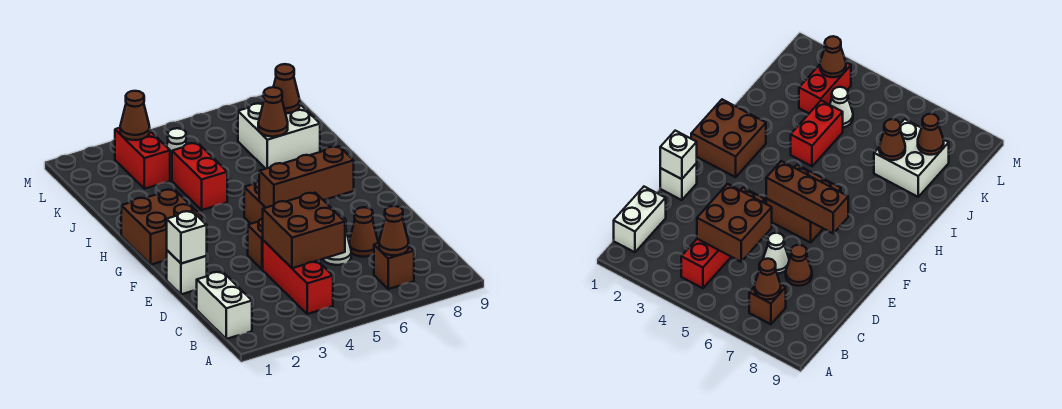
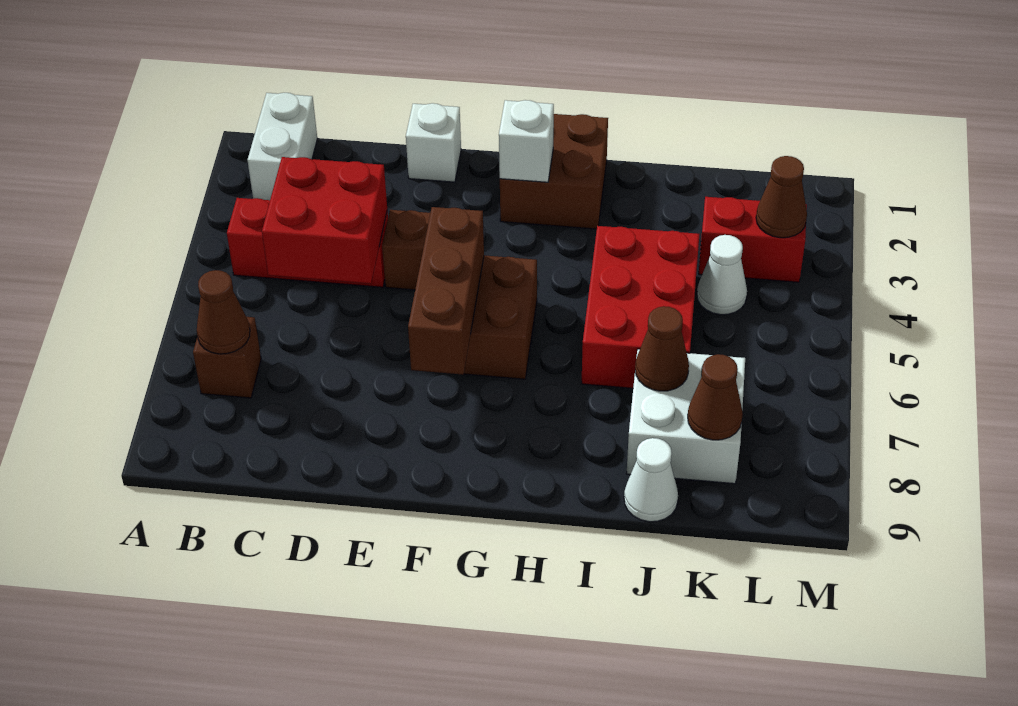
white 1x2 brick [197,272,252,339] -> white 1x2 brick turned to [247,93,317,200]
brown 2x2 brick [263,193,345,268] -> red 2x2 brick [262,157,387,284]
white 1x1 cone [323,216,351,265] -> white 1x1 cone moved to [624,438,678,522]
brown 1x1 cone [349,207,378,257] -> none
white 1x1 brick [167,211,207,264] -> white 1x1 brick moved to [499,100,554,182]
red 1x2 brick [172,143,227,210] -> red 2x3 brick [582,226,700,388]

